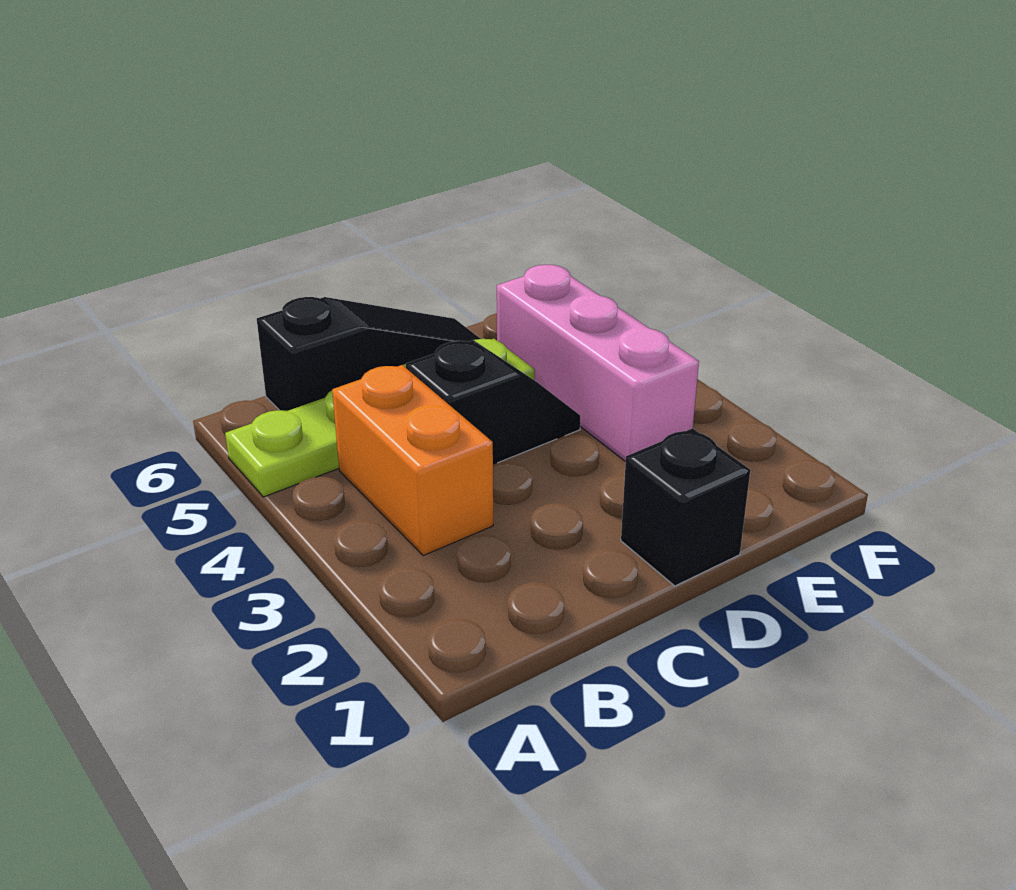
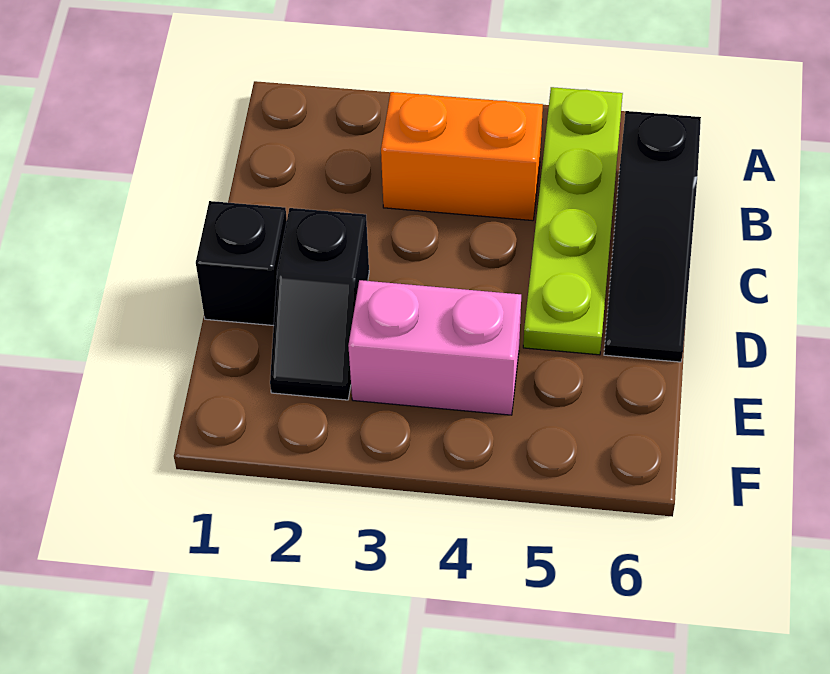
black 1x2 slope [406,340,580,464] -> black 1x2 slope moved to [270,208,369,400]
pink 1x3 brick [497,265,699,462] -> pink 1x2 brick [348,280,521,415]

